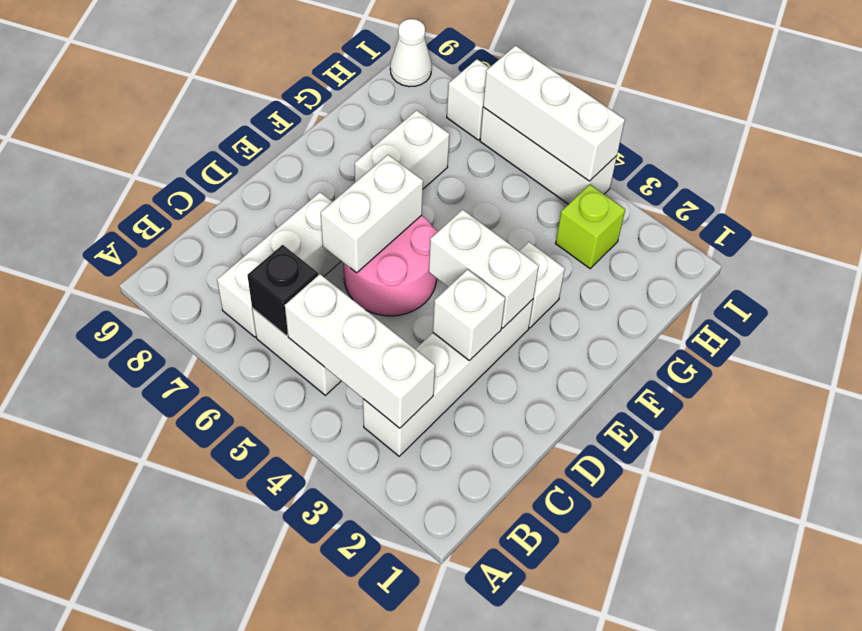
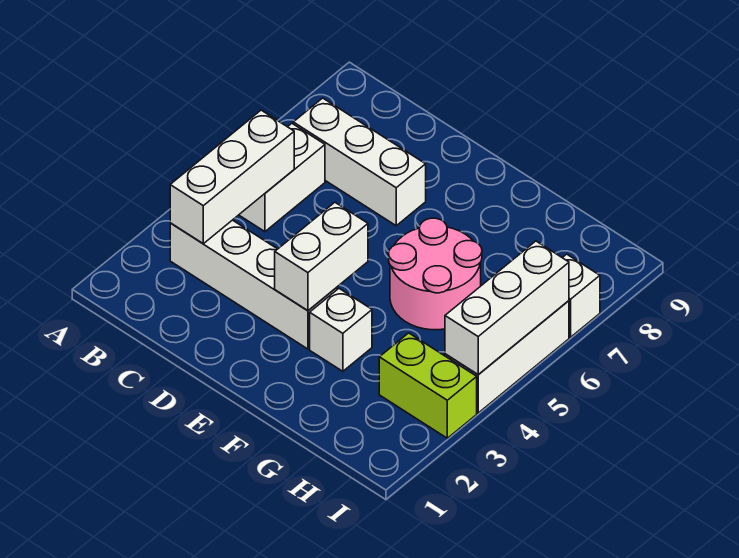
black 1x1 brick [247,245,318,335] -> none
white 1x1 brick [433,269,505,361] -> none
pink 2x2 round brick [343,215,438,316] -> pink 2x2 round brick moved to [389,218,482,330]
white 1x2 brick [320,155,423,273] -> none
white 1x2 brick [355,110,449,189] -> none
lime 1x1 brick [556,184,625,269] -> lime 1x2 brick [379,333,477,438]
white 1x1 cone [390,19,432,87] -> none

